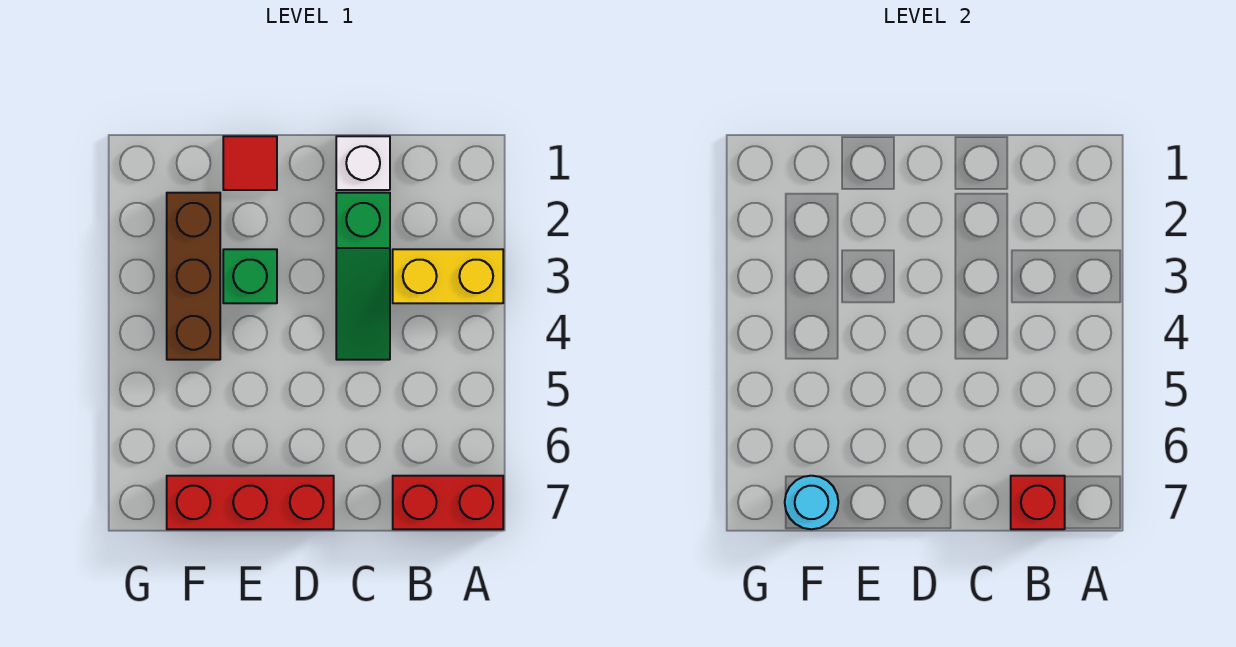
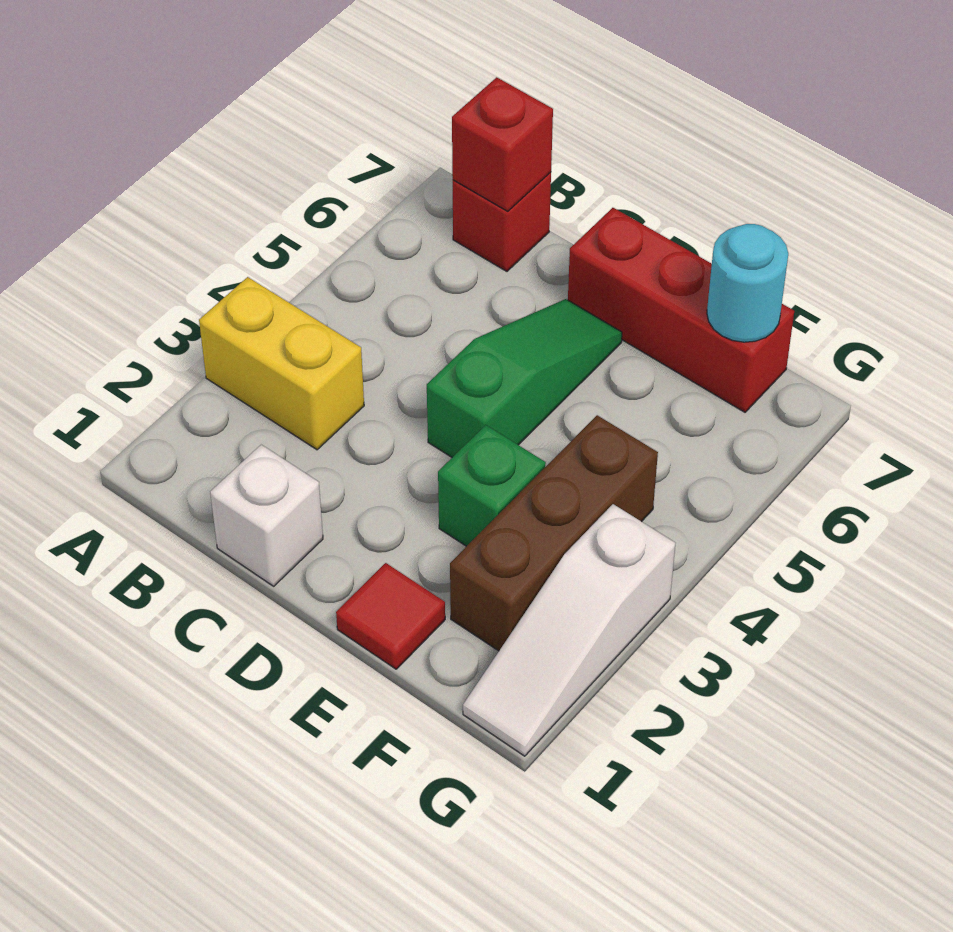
red 1x2 brick [393,476,503,529] -> red 1x1 brick [453,172,551,271]
green 1x3 slope [336,193,390,360] -> green 1x3 slope moved to [427,299,622,457]
none -> white 1x3 slope [463,504,675,756]

